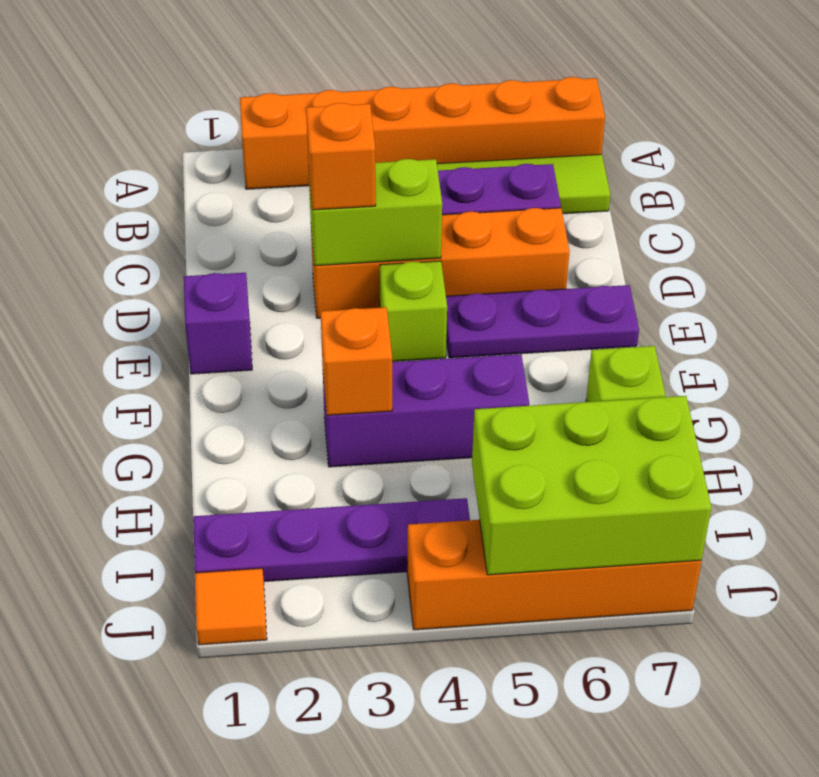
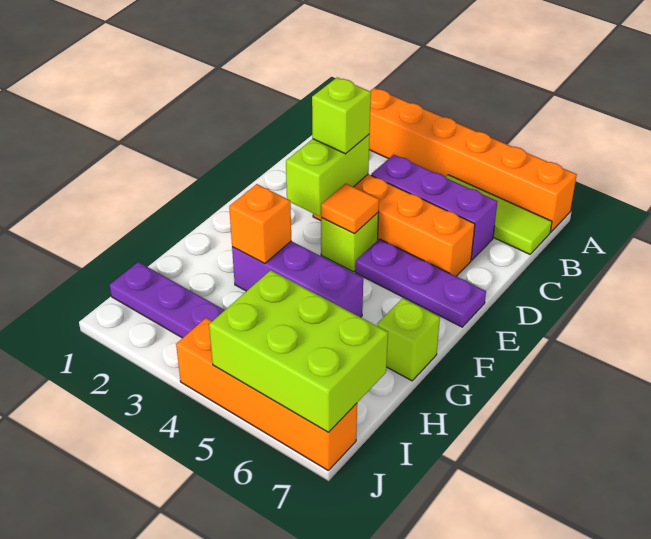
lime 1x2 brick [309,159,442,266] -> lime 1x2 brick turned to [286,134,370,216]
orange 1x1 brick [306,103,376,210] -> lime 1x1 brick [312,77,371,154]
purple 1x1 brick [184,273,252,374] -> none
orange 1x1 tile [195,568,267,645] -> orange 1x1 tile moved to [321,183,379,234]

